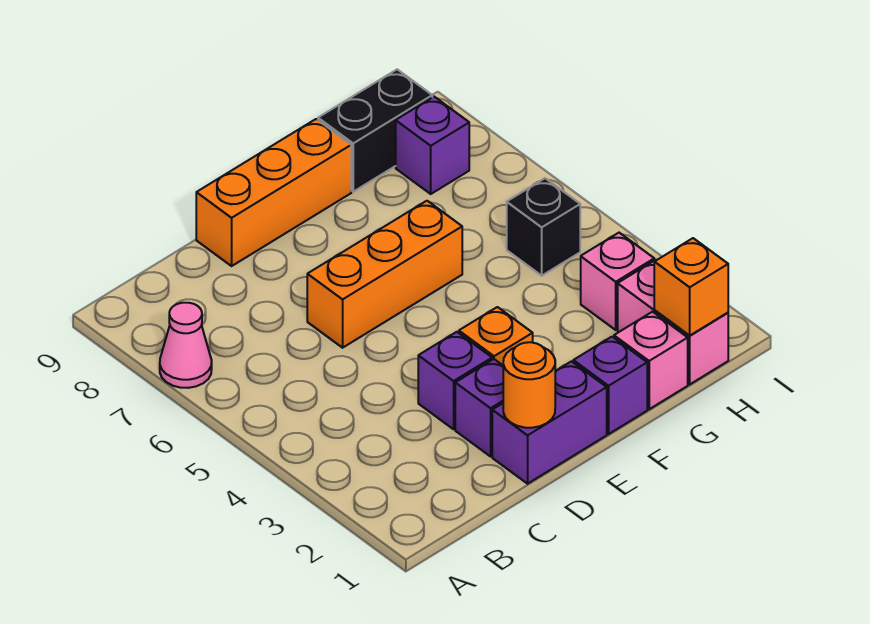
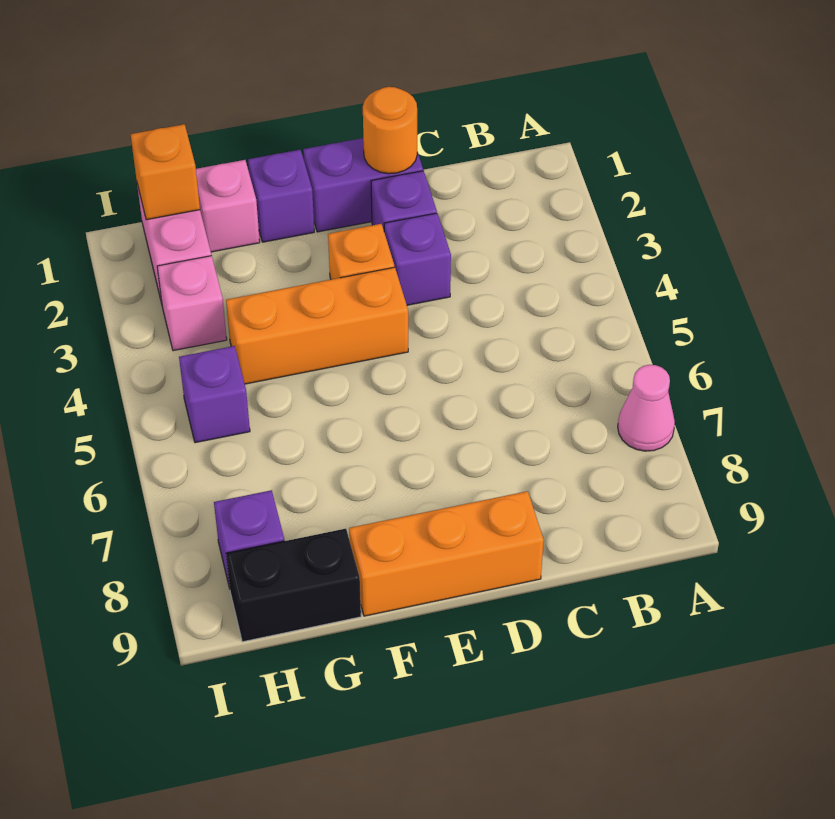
orange 1x3 brick [307,201,462,348] -> orange 1x3 brick moved to [226,267,408,384]
black 1x1 brick [507,178,580,276] -> purple 1x1 brick [179,346,250,443]

